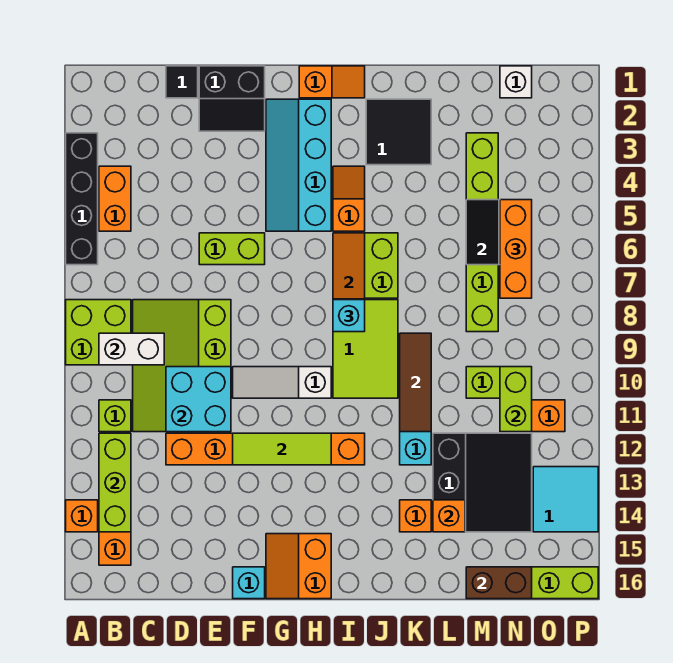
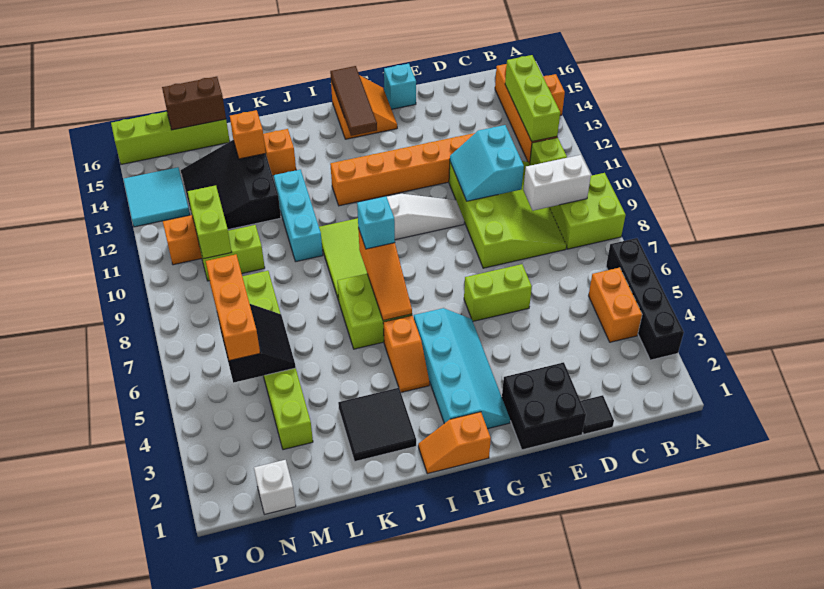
cyan 2x2 brick [166,367,231,432] -> cyan 2x2 slope [450,125,524,201]
black 2x2 slope [199,66,265,131] -> black 2x2 brick [502,362,586,450]
lime 1x3 tile [233,433,331,465] -> none
brown 1x3 tile [400,333,431,432] -> brown 1x3 tile moved to [330,66,377,136]

